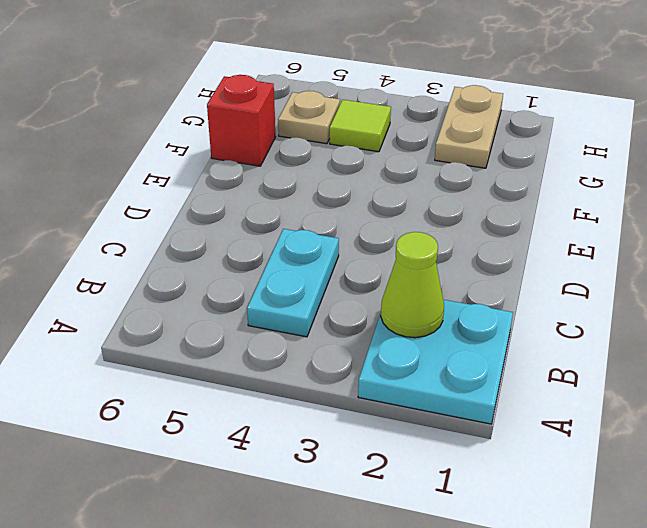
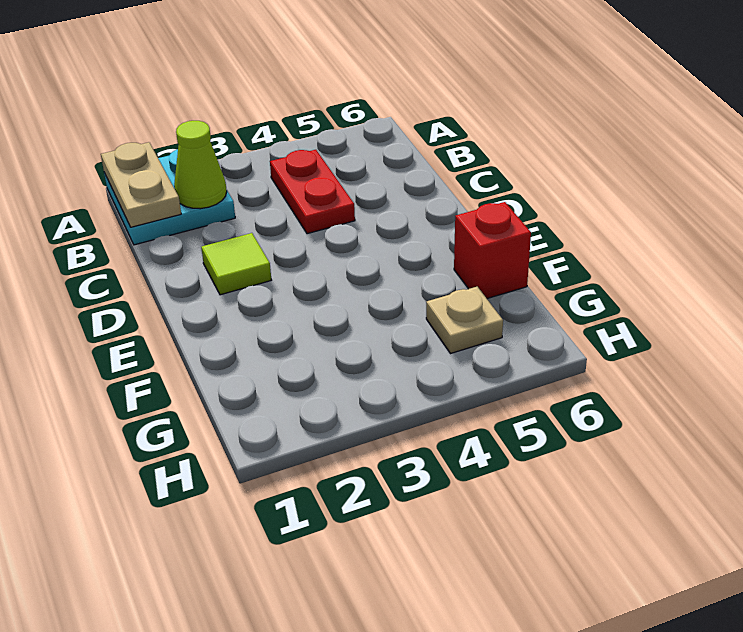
cyan 1x2 plate [247,229,339,337] -> red 1x2 plate [270,150,355,234]
tan 1x2 plate [435,85,503,168] -> tan 1x2 plate moved to [101,142,181,227]
lime 1x1 tile [330,100,391,152] -> lime 1x1 tile moved to [201,233,271,295]

